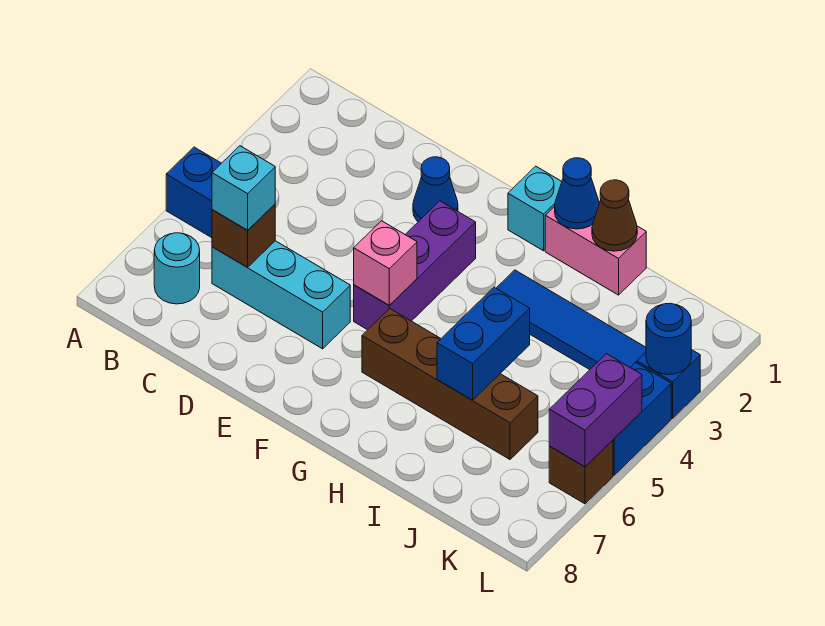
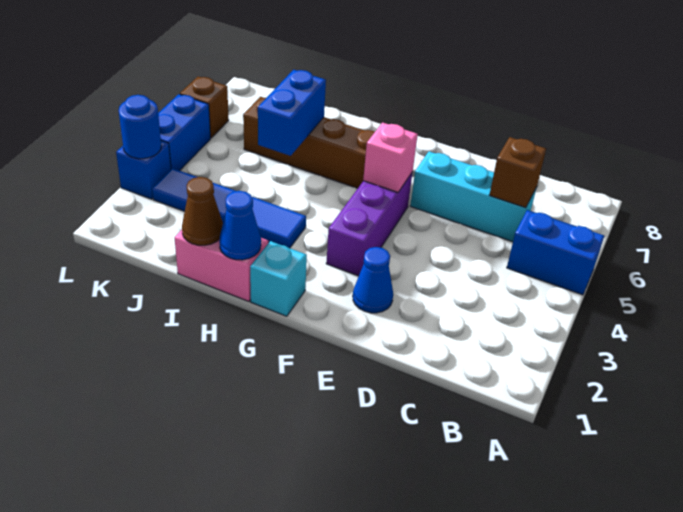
cyan 1x1 round brick [154,233,200,304] -> none
cyan 1x1 brick [212,146,275,230] -> none
purple 1x2 brick [549,354,642,467] -> none

